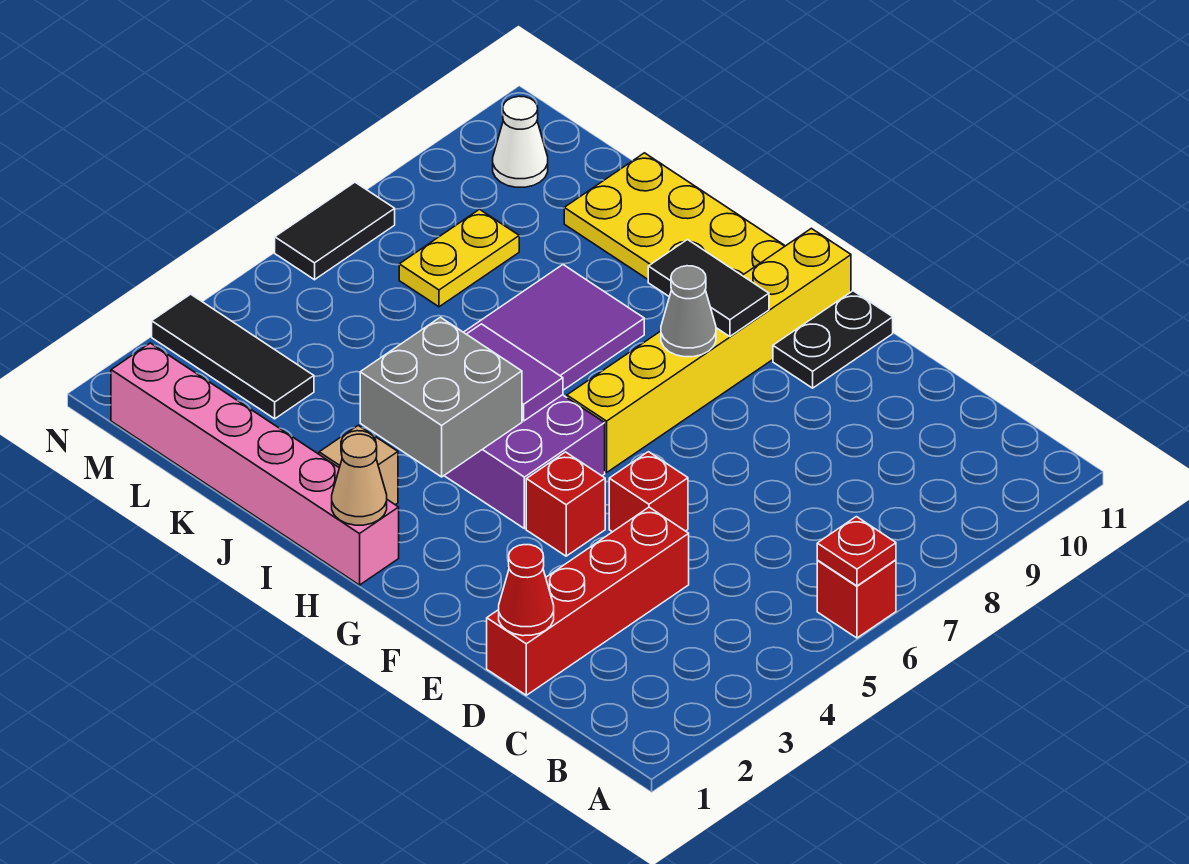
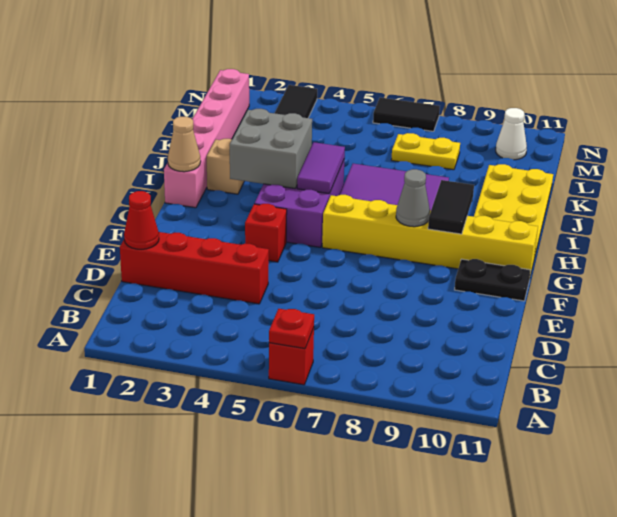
red 1x1 brick [609,452,688,532] -> none

